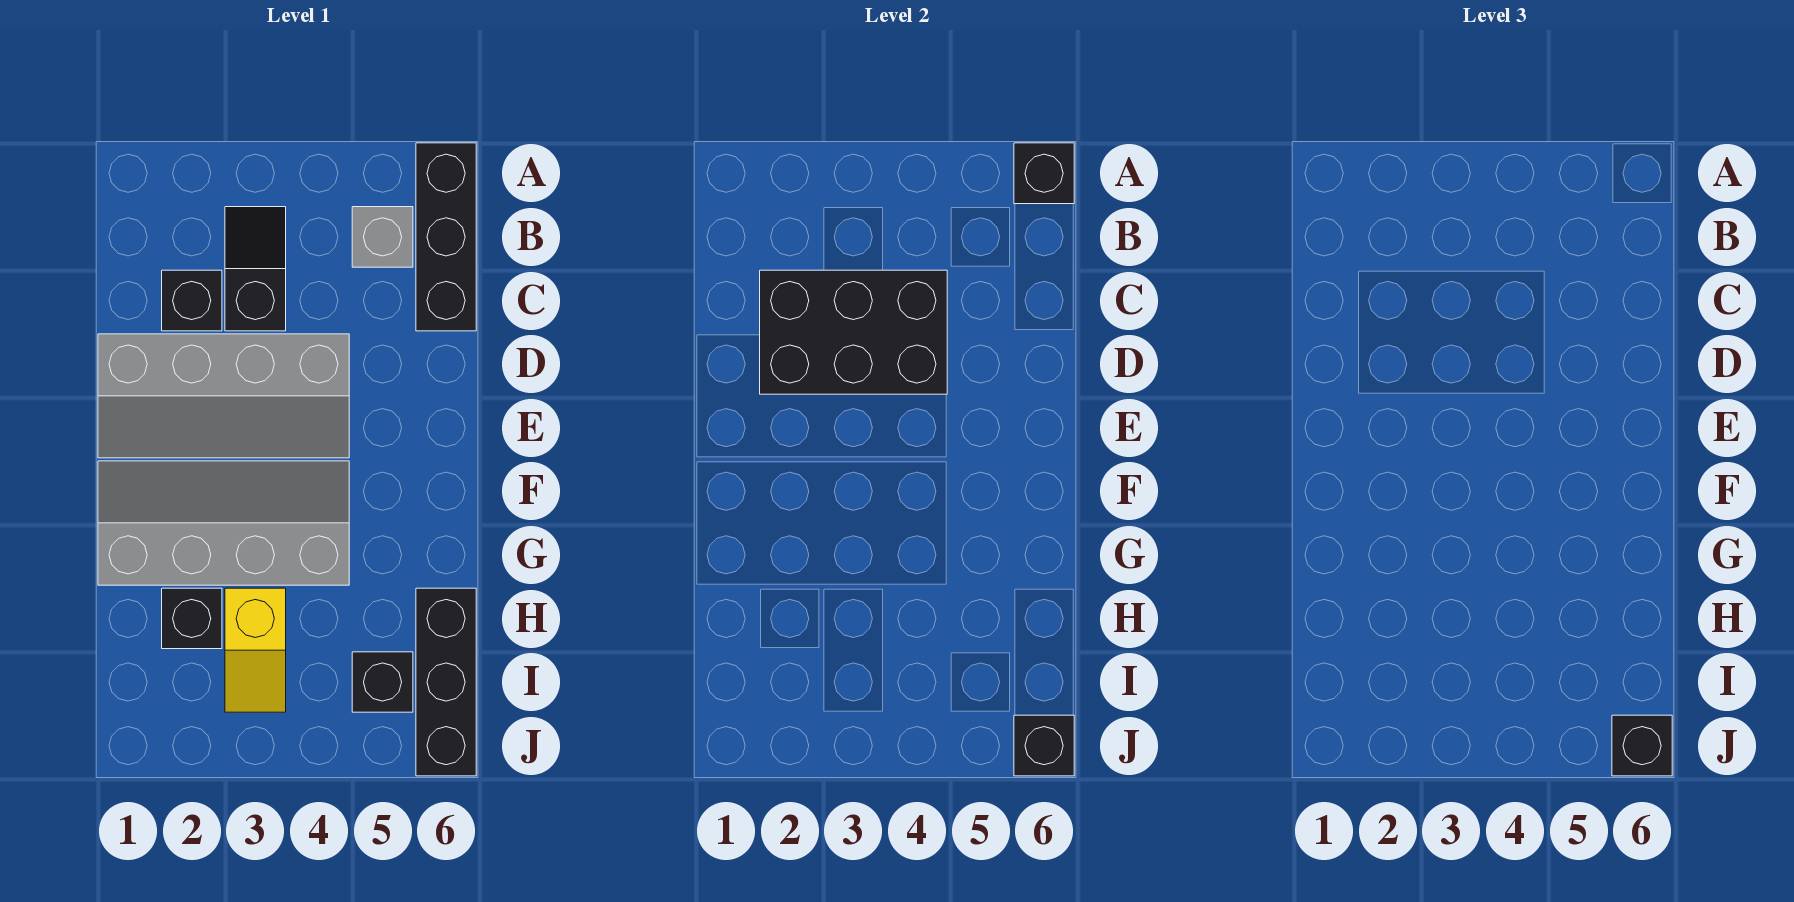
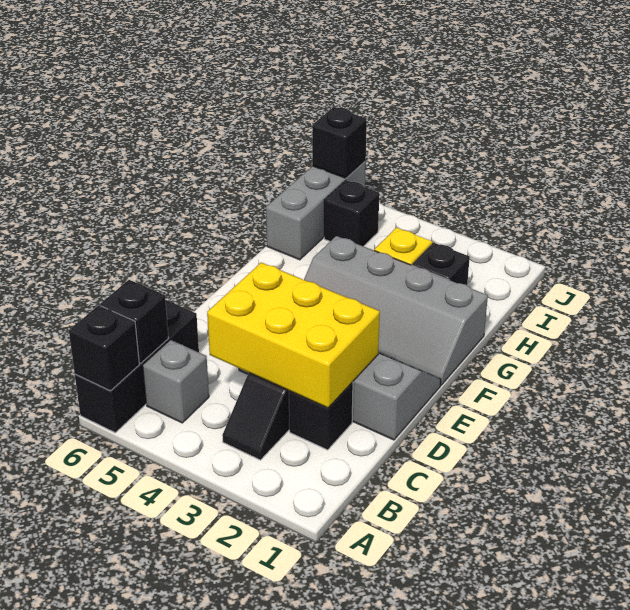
black 2x3 brick [760,270,947,394] -> yellow 2x3 brick [207,262,380,408]
black 1x3 brick [416,588,476,776] -> grey 1x3 brick [266,160,366,260]
black 1x1 brick [1612,715,1672,776] -> black 1x1 brick moved to [100,280,168,363]

